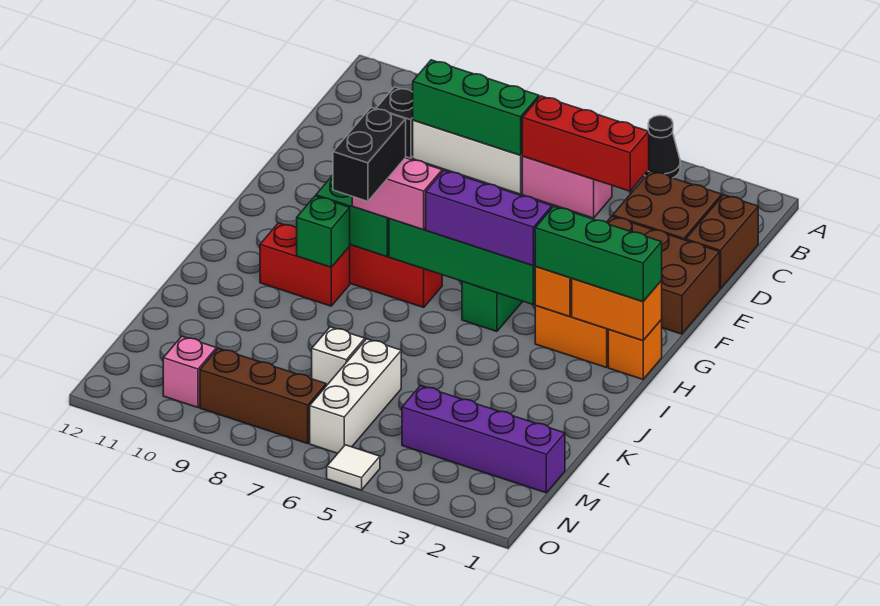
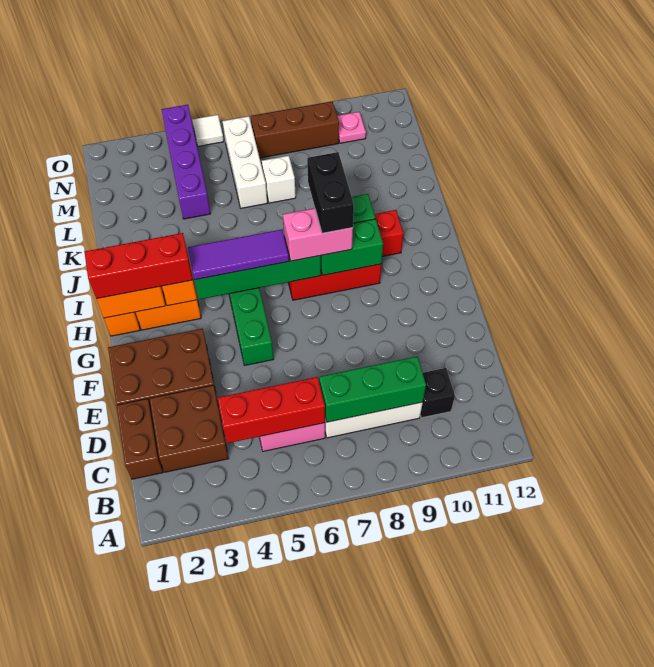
black 1x1 cone [645,115,680,178] -> none
green 1x3 brick [535,207,662,302] -> red 1x3 brick [85,233,193,299]
purple 1x3 brick [426,170,552,266] -> purple 1x3 tile [188,230,289,280]
purple 1x4 brick [402,386,565,493] -> purple 1x4 brick turned to [161,105,210,219]
pink 1x1 brick [163,336,217,408] -> pink 1x1 plate [337,112,366,143]

